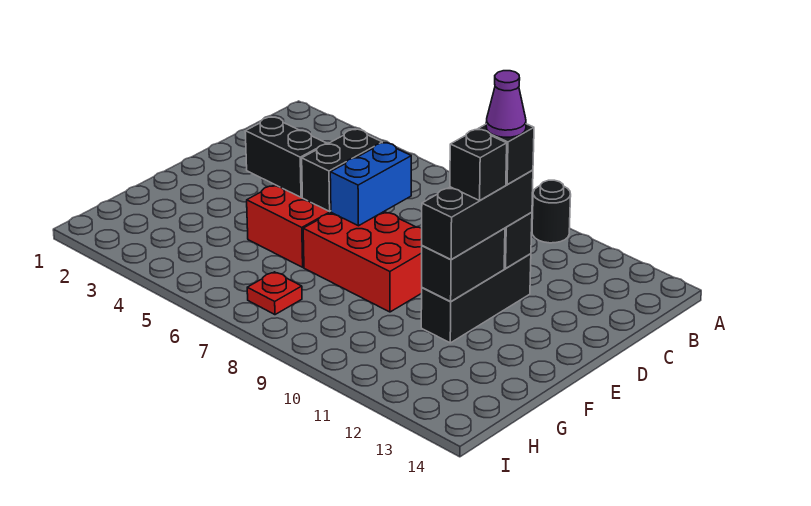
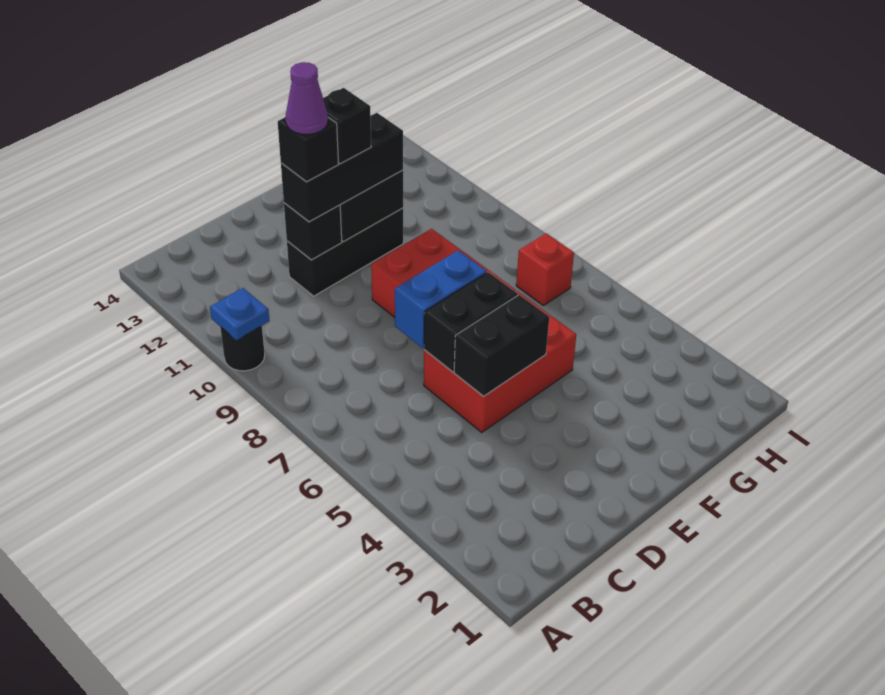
none -> blue 1x1 plate [210,288,269,340]
black 1x2 brick [245,117,327,197] -> black 1x2 brick turned to [454,295,549,396]
red 1x1 plate [247,272,302,315] -> red 1x1 brick [516,233,574,305]

